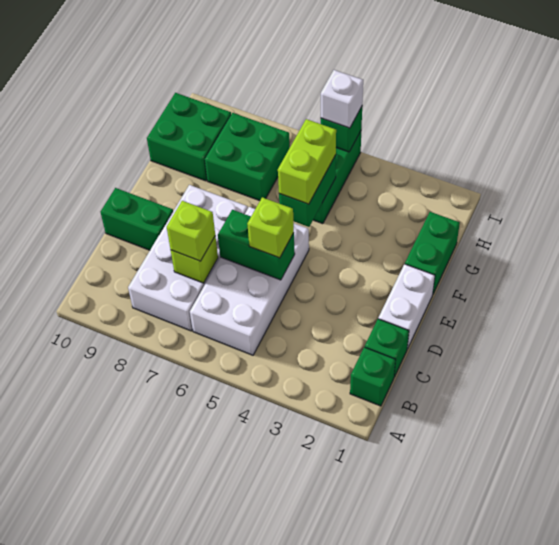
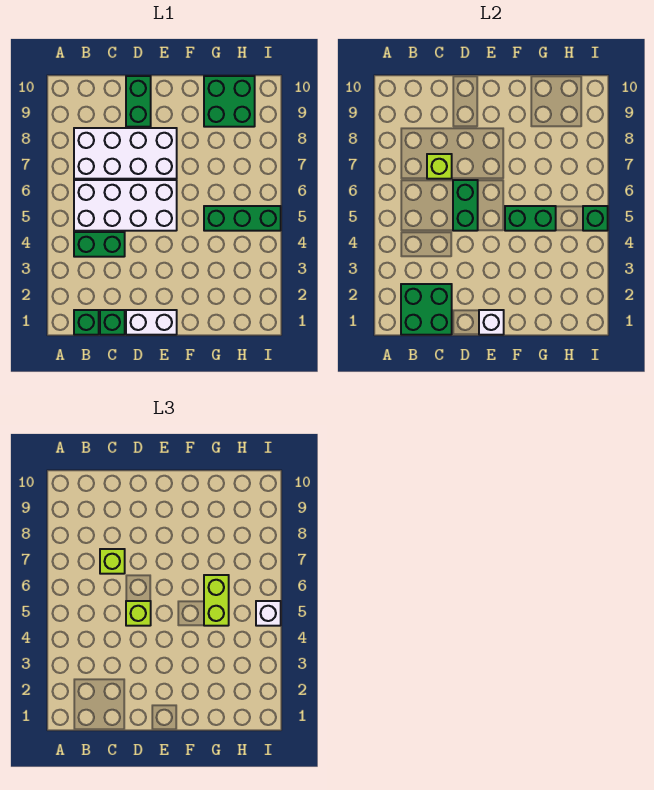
none -> white 1x1 brick [479,310,504,335]
green 1x2 brick [405,212,460,294] -> green 1x2 brick moved to [74,232,125,257]
lime 1x2 brick [278,119,336,204] -> lime 1x2 brick turned to [204,575,229,626]
green 2x2 brick [205,113,290,201] -> green 2x2 brick moved to [401,284,452,335]

